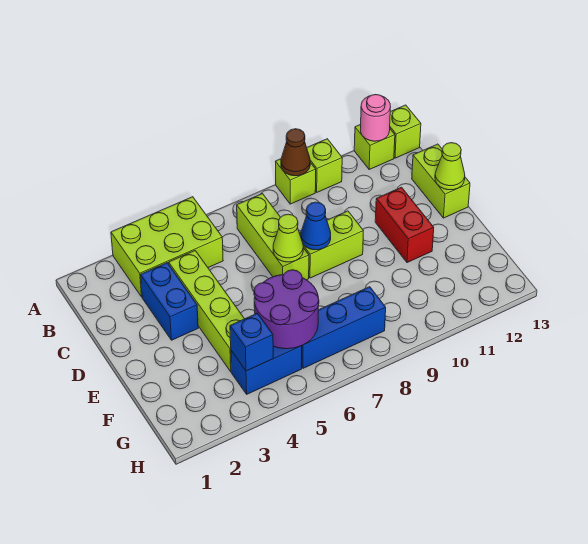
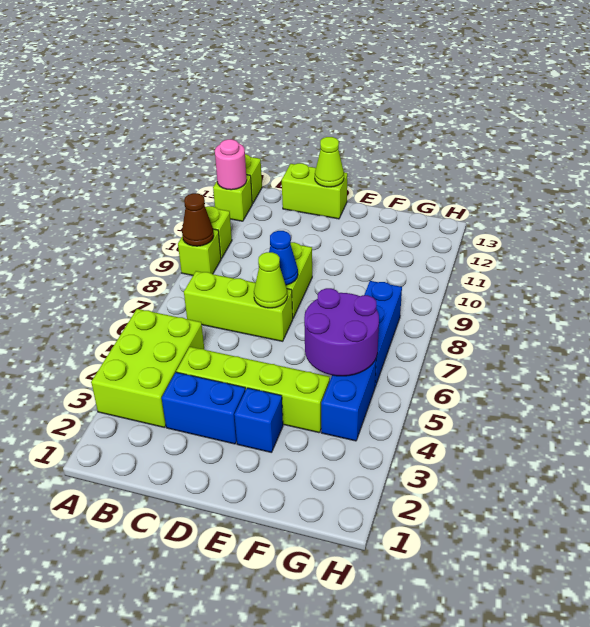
red 1x2 brick [375,187,434,263] -> none
blue 1x1 brick [230,313,273,371] -> blue 1x1 brick moved to [234,388,283,453]

